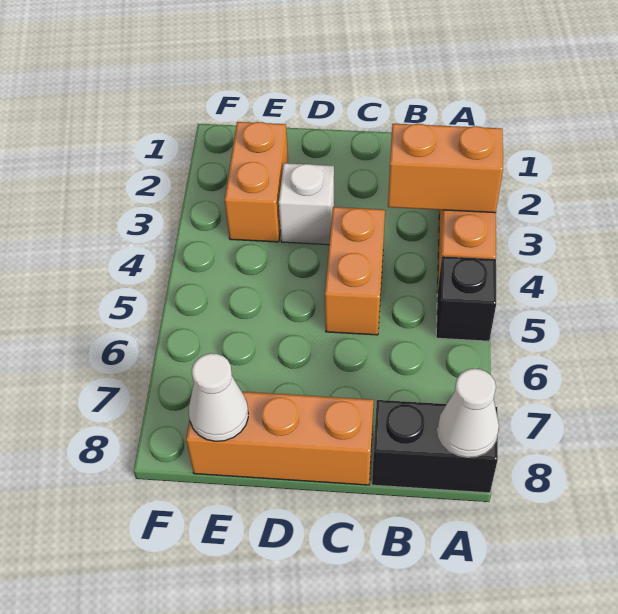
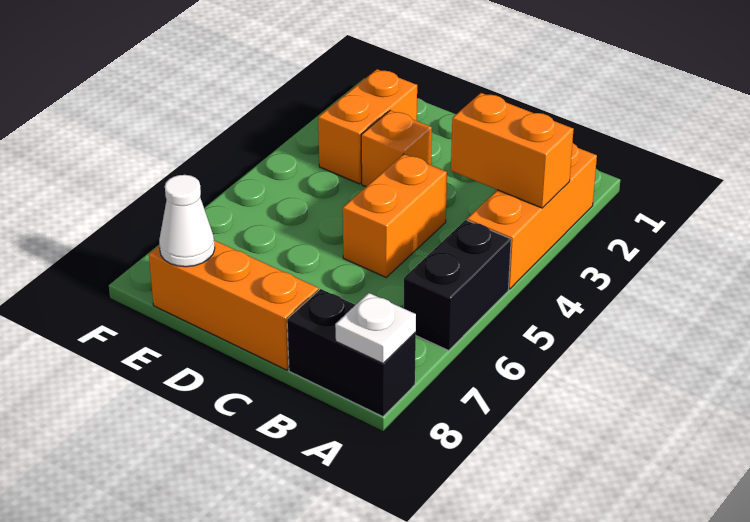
black 1x1 brick [436,256,496,341] -> black 1x2 brick [403,220,511,350]
white 1x1 cone [438,369,499,457] -> white 1x1 plate [335,293,416,363]
white 1x1 brick [279,163,334,245] -> orange 1x1 brick [361,110,432,187]

